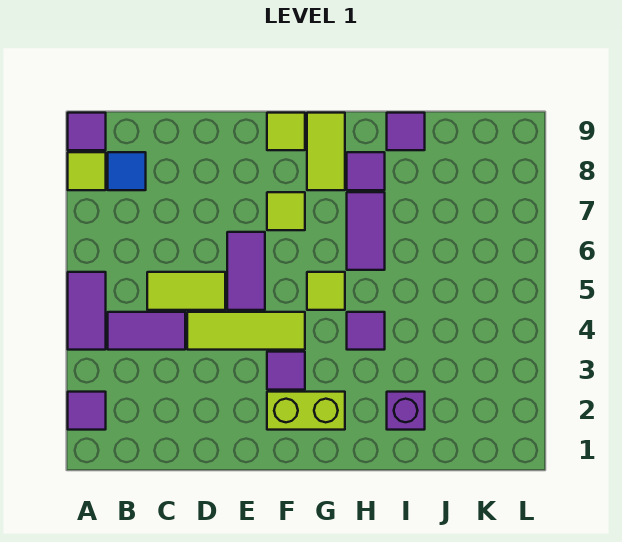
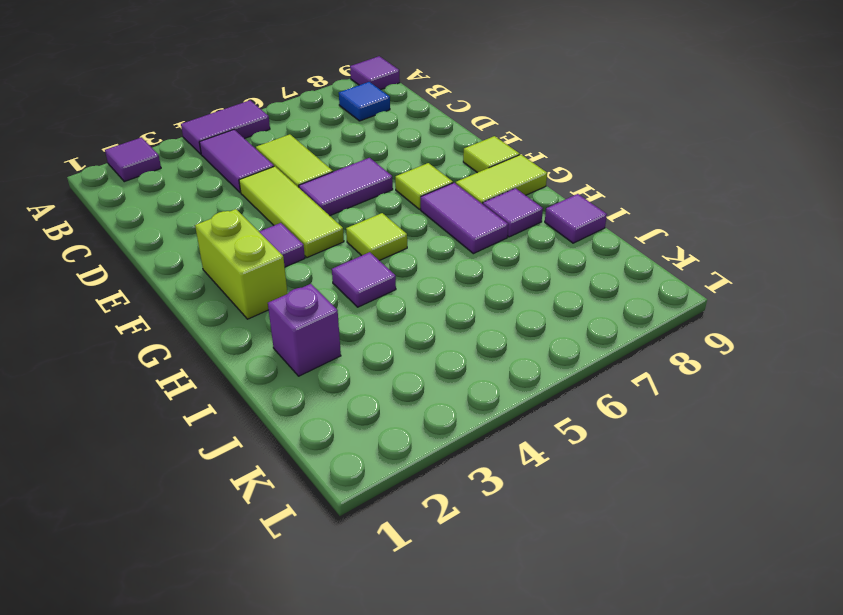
lime 1x1 tile [68,152,106,190] -> none
purple 1x2 tile [347,192,385,270] -> purple 1x2 tile turned to [421,183,508,254]

